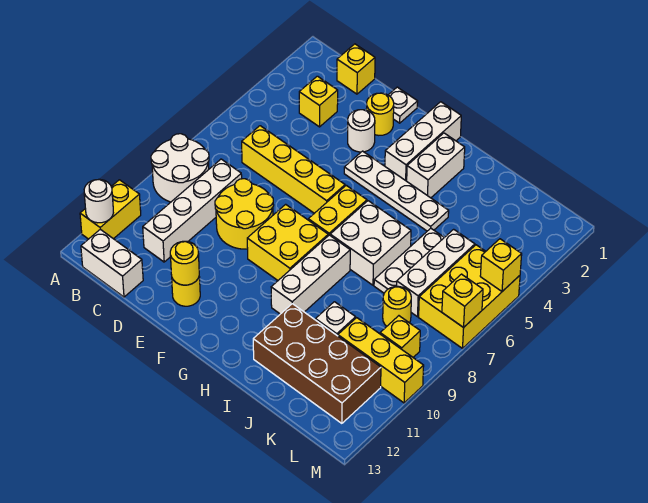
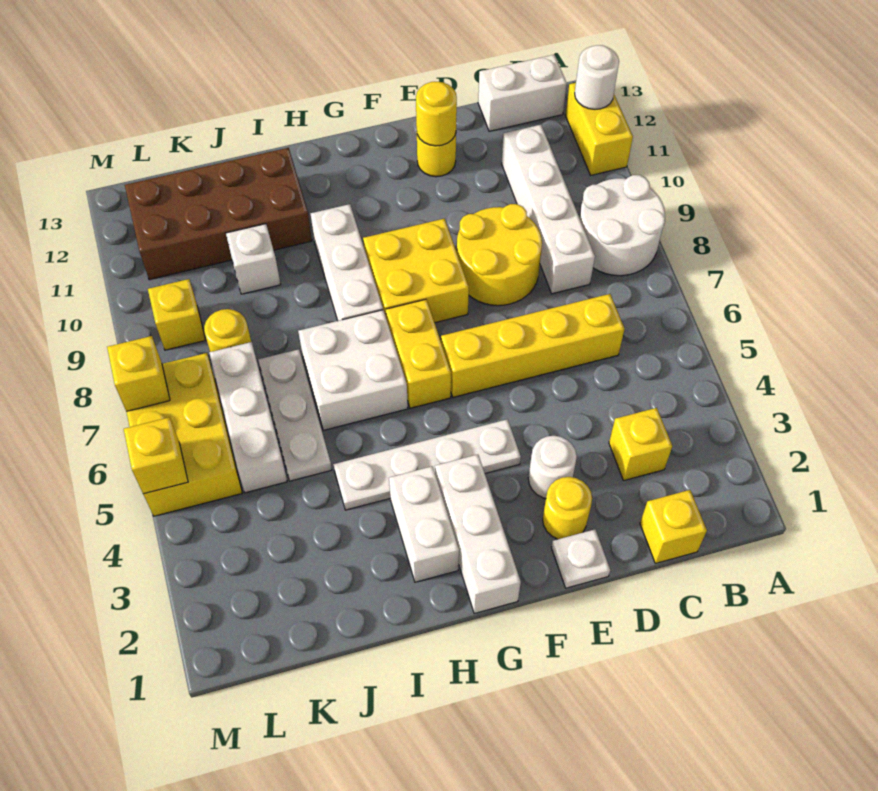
yellow 1x3 brick [338,318,424,403] -> none

